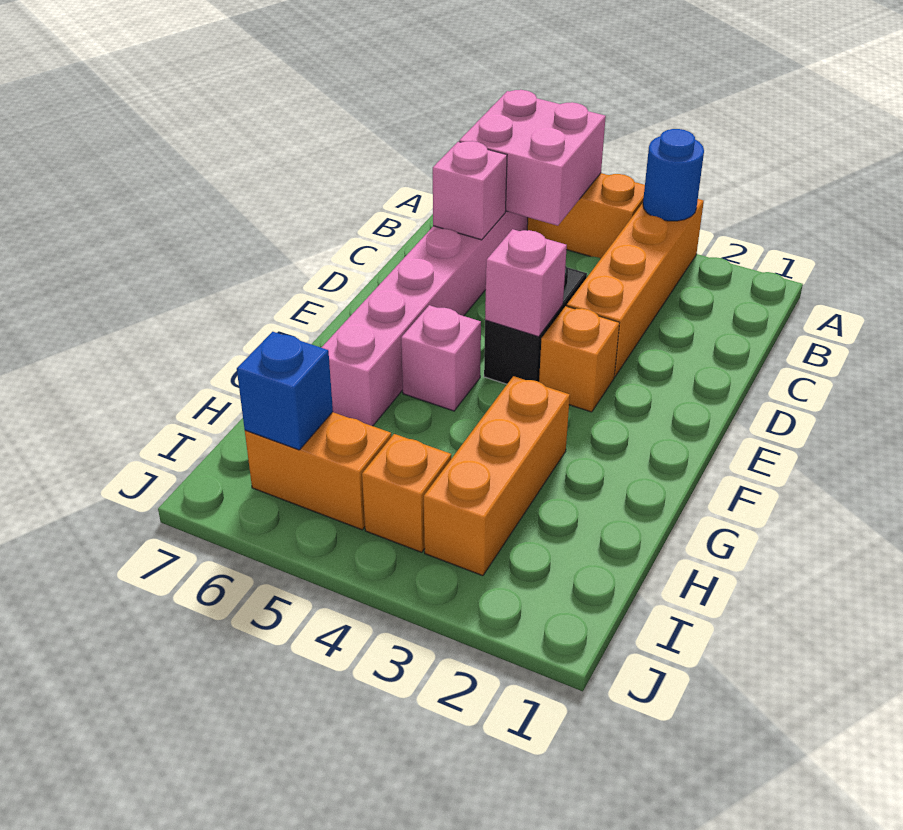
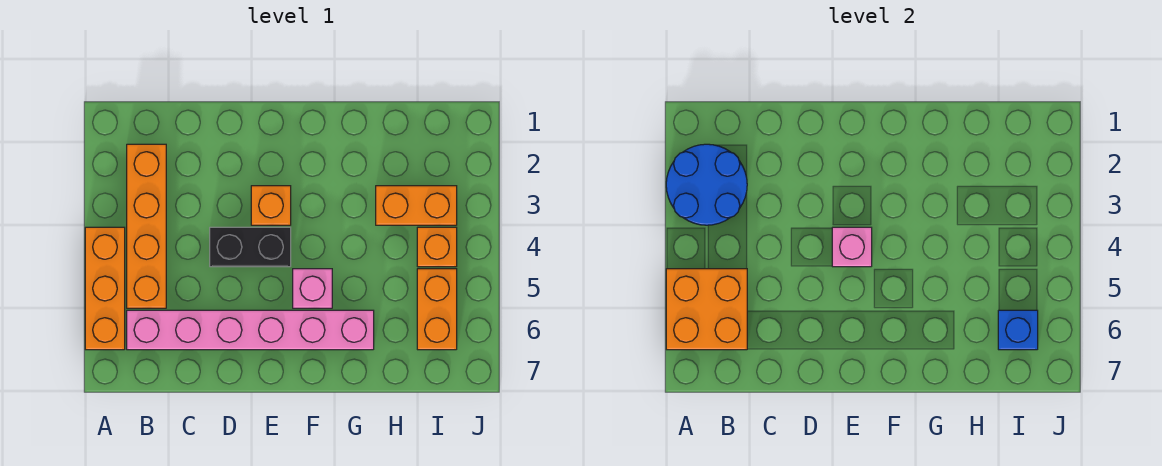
orange 1x4 brick [567,199,704,377] -> orange 1x4 brick turned to [127,144,166,308]
blue 1x1 round brick [643,129,704,221] -> blue 2x2 round brick [666,144,747,225]
pink 2x2 brick [459,90,606,226] -> orange 2x2 brick [666,269,747,350]
pink 1x1 brick [433,141,507,240] -> none
orange 1x3 brick [424,376,570,576] -> orange 1x2 brick [376,186,457,225]

